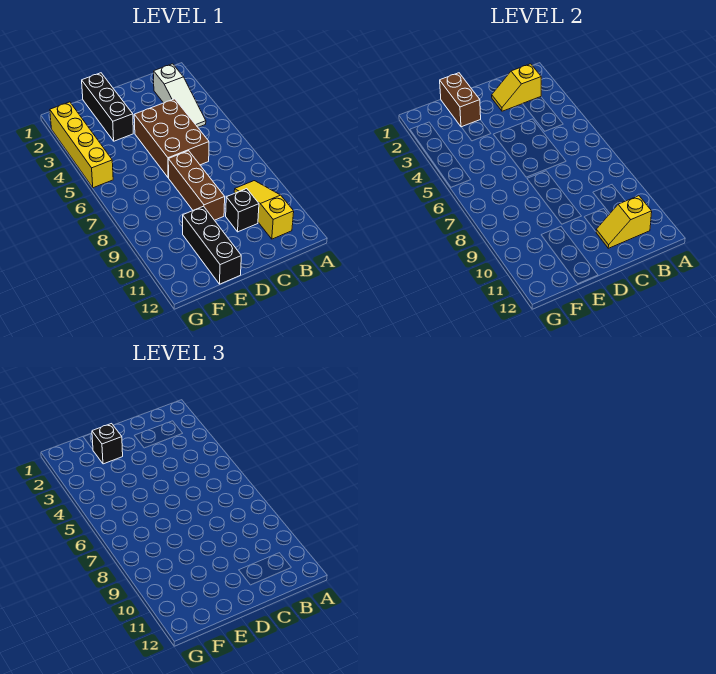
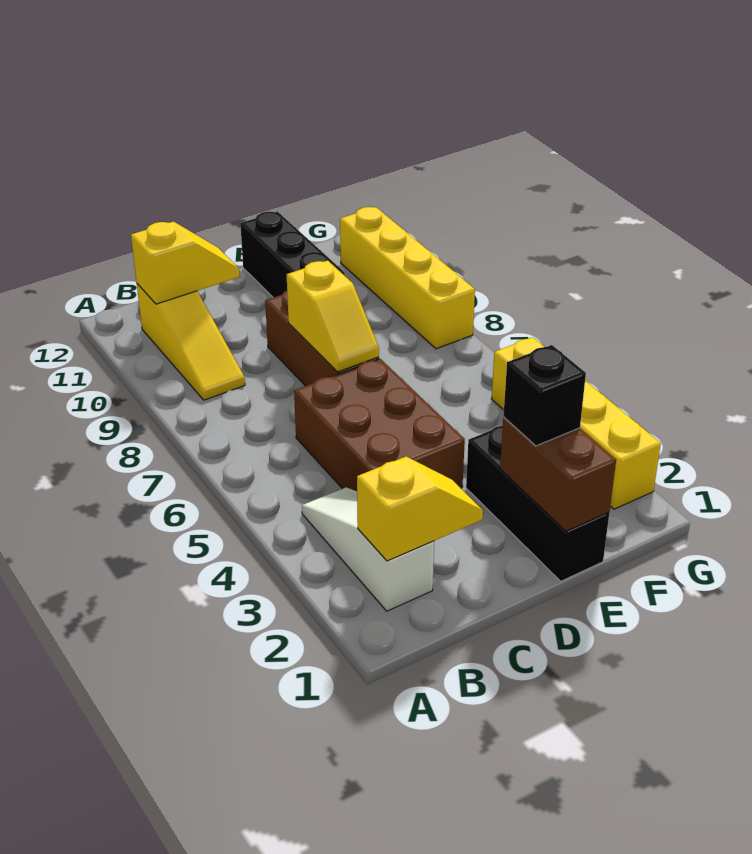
black 1x1 brick [226,189,259,232] -> none
none -> yellow 1x2 slope [287,261,379,372]
none -> yellow 1x4 brick [340,207,475,349]

